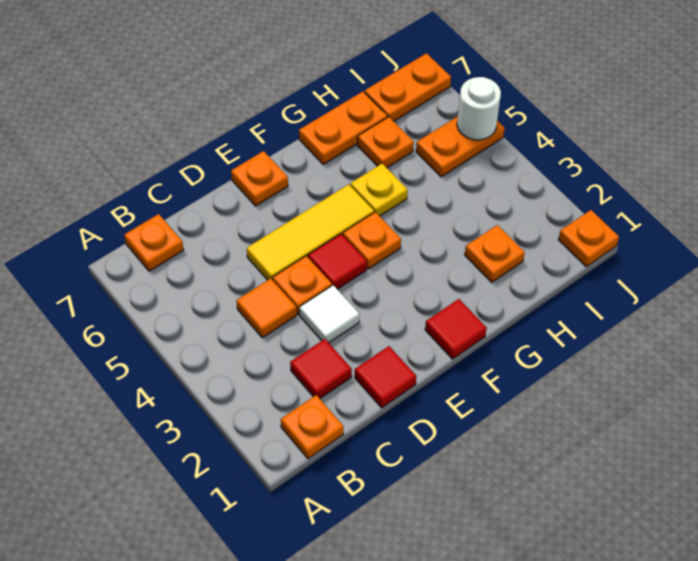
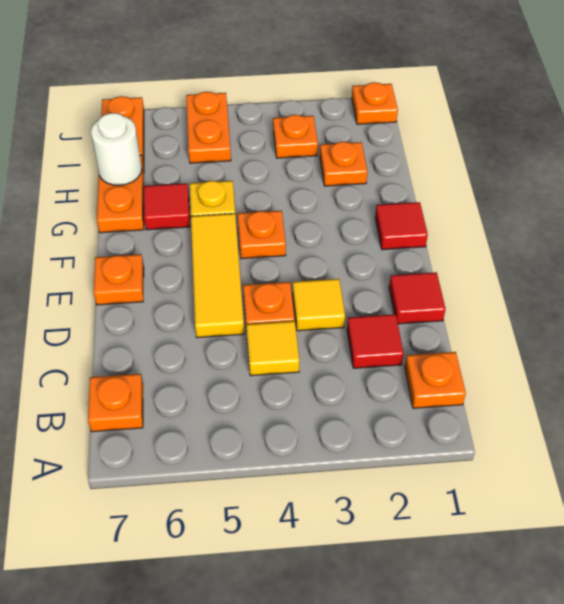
orange 1x1 tile [237,278,297,338] -> yellow 1x1 tile [246,321,299,376]
white 1x1 tile [299,285,359,343] -> yellow 1x1 tile [292,279,345,331]
red 1x1 tile [308,234,367,289] -> red 1x1 tile moved to [144,183,190,230]
orange 1x1 plate [357,117,414,168] -> orange 1x1 plate moved to [273,115,318,158]
white 1x1 round brick [457,77,501,140] -> white 1x1 round brick moved to [91,113,142,185]

